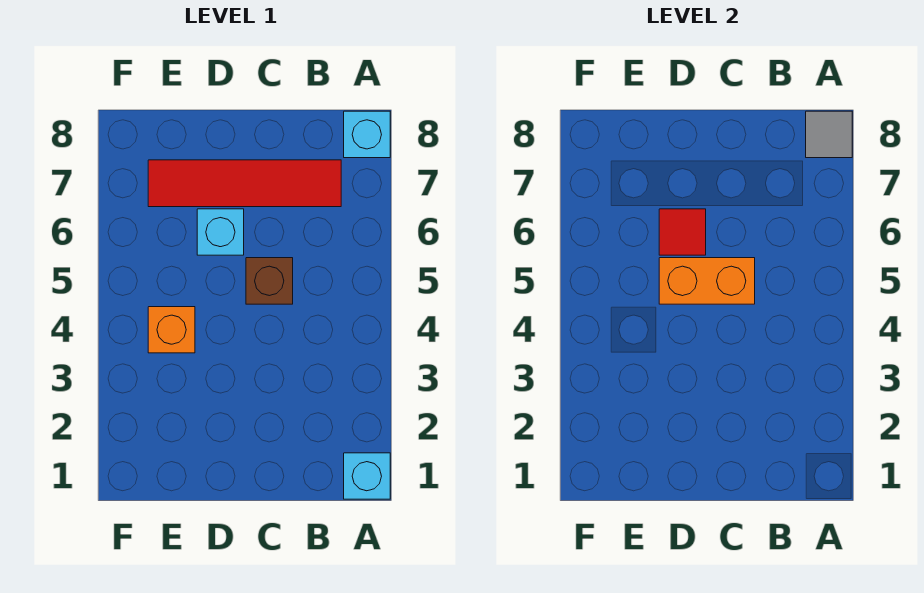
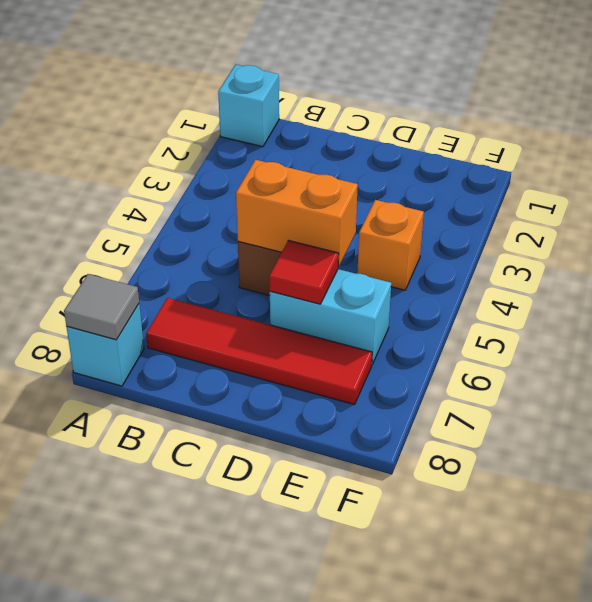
cyan 1x1 brick [197,209,244,255] -> cyan 1x2 brick [270,269,391,364]

